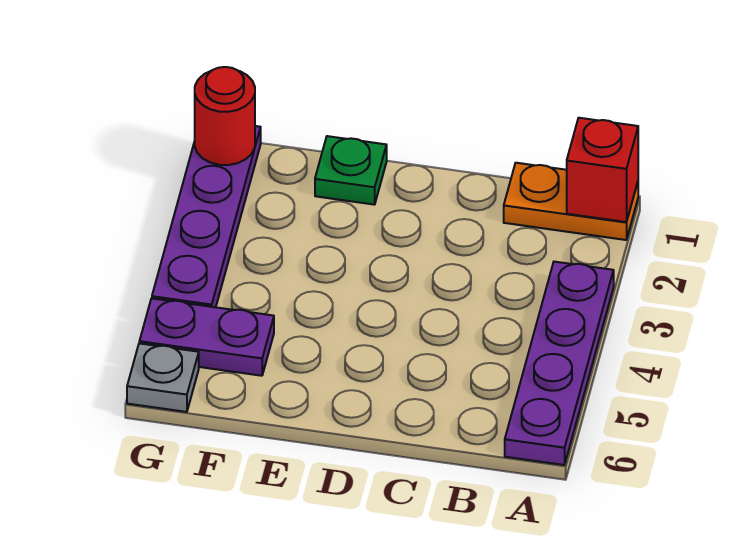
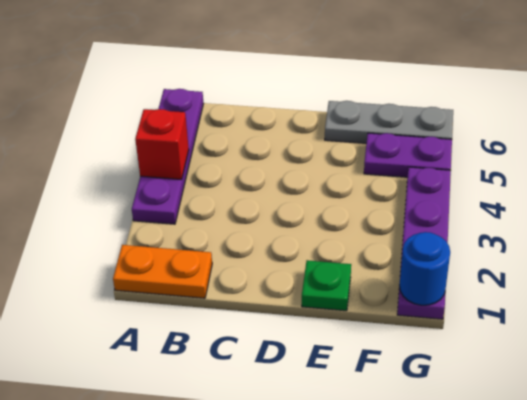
red 1x1 brick [567,118,638,222] -> red 1x1 brick moved to [135,109,189,180]
red 1x1 round brick [195,67,255,165] -> blue 1x1 round brick [399,232,450,305]
grey 1x1 plate [127,343,199,412] -> grey 1x3 plate [325,101,453,143]

